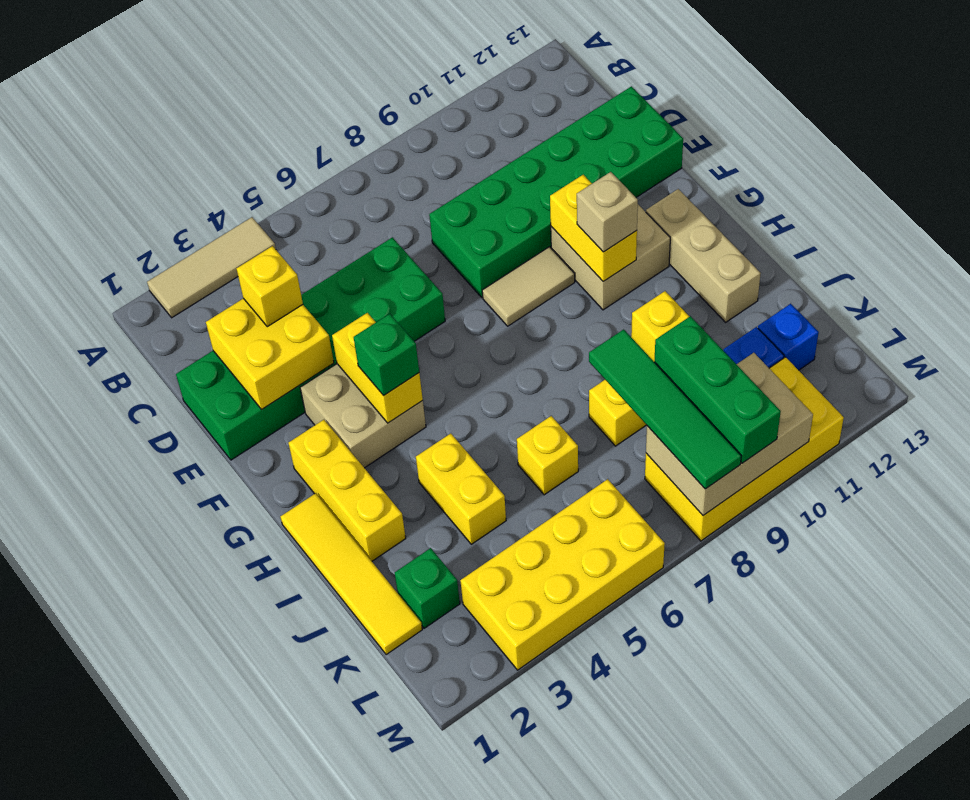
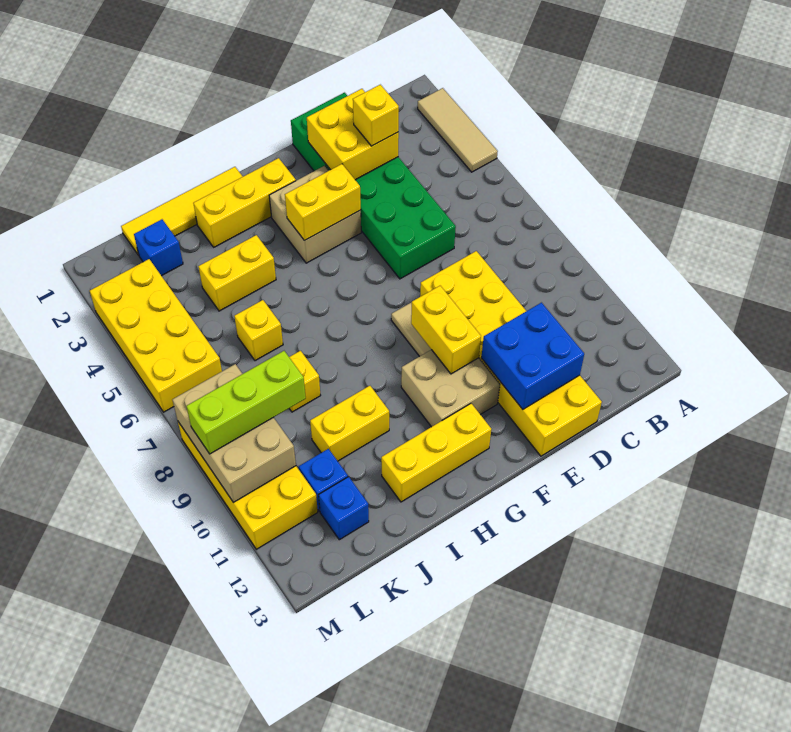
green 2x6 brick [429,86,683,297] -> yellow 2x6 brick [420,251,602,456]
none -> blue 2x2 brick [481,303,584,409]
yellow 1x2 brick [550,175,637,281] -> yellow 1x2 brick turned to [411,286,481,374]
green 1x1 brick [354,314,419,396] -> none
tan 1x1 brick [577,172,638,252] -> none
tan 1x3 brick [646,189,761,322] -> yellow 1x3 brick [381,403,491,502]
green 1x4 tile [589,329,741,489] -> none
green 1x1 brick [395,548,460,628] -> blue 1x1 brick [134,219,183,276]
green 1x3 brick [654,316,781,463] -> lime 1x3 brick [186,351,306,454]

